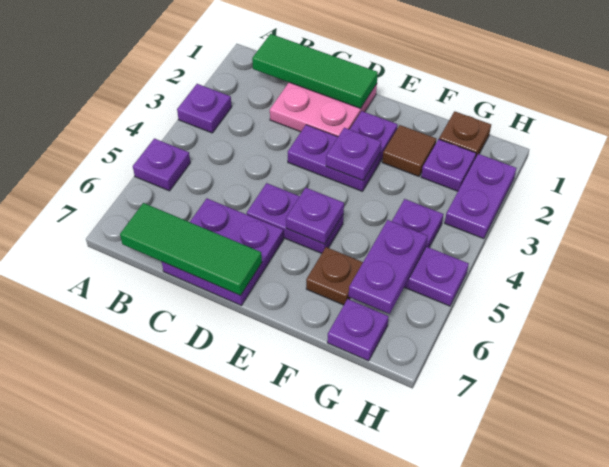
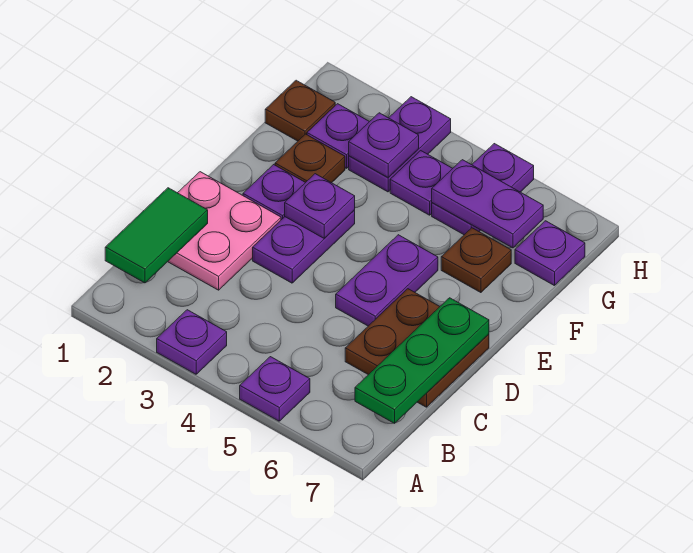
green 1x3 tile [252,34,378,108] -> green 1x2 tile [105,188,208,283]
green 1x3 tile [120,203,262,296] -> green 1x3 plate [355,298,489,423]
purple 2x2 plate [162,199,284,306] -> brown 2x2 plate [345,289,489,407]
purple 1x1 plate [286,188,344,244] -> purple 1x1 plate moved to [349,113,419,178]
brown 1x1 tile [382,125,436,176] -> brown 1x1 plate [275,134,345,183]
purple 1x2 plate [445,154,516,239] -> purple 1x2 plate turned to [349,97,451,192]

